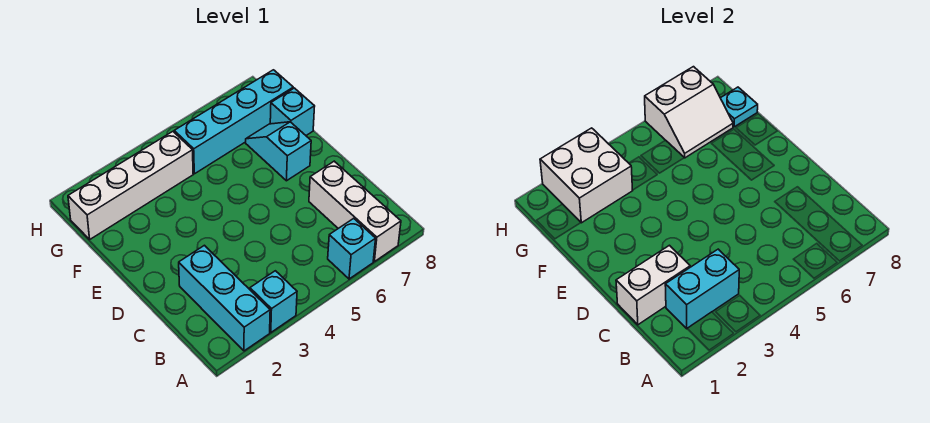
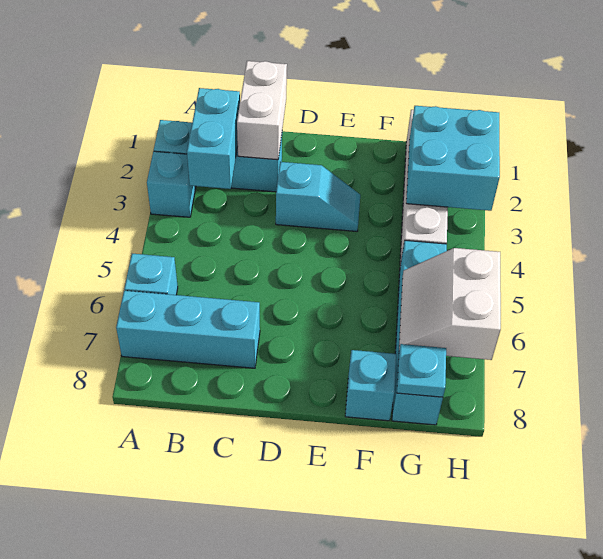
white 1x3 brick [309,161,401,262] -> cyan 1x3 brick [116,291,260,368]
cyan 1x2 slope [246,122,311,181] -> cyan 1x2 slope moved to [276,162,360,231]
white 2x2 brick [540,128,633,223] -> cyan 2x2 brick [406,106,500,211]

